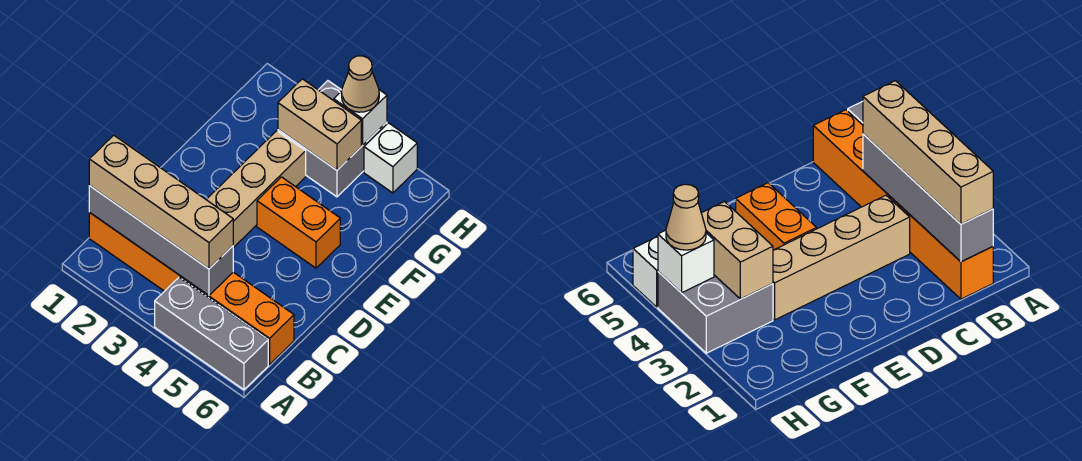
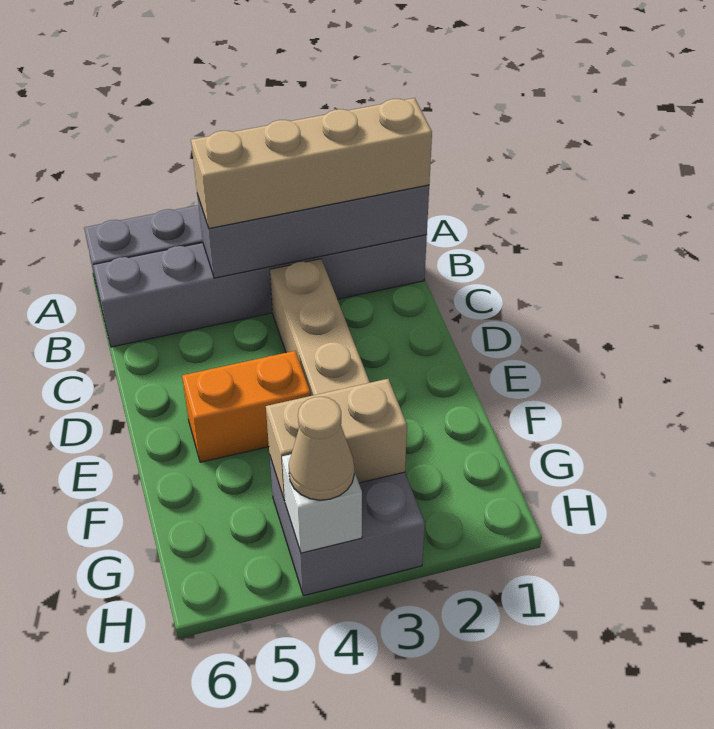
orange 1x6 brick [89,212,294,365] -> grey 1x6 brick [93,235,427,347]
white 1x1 brick [364,123,417,193] -> none

